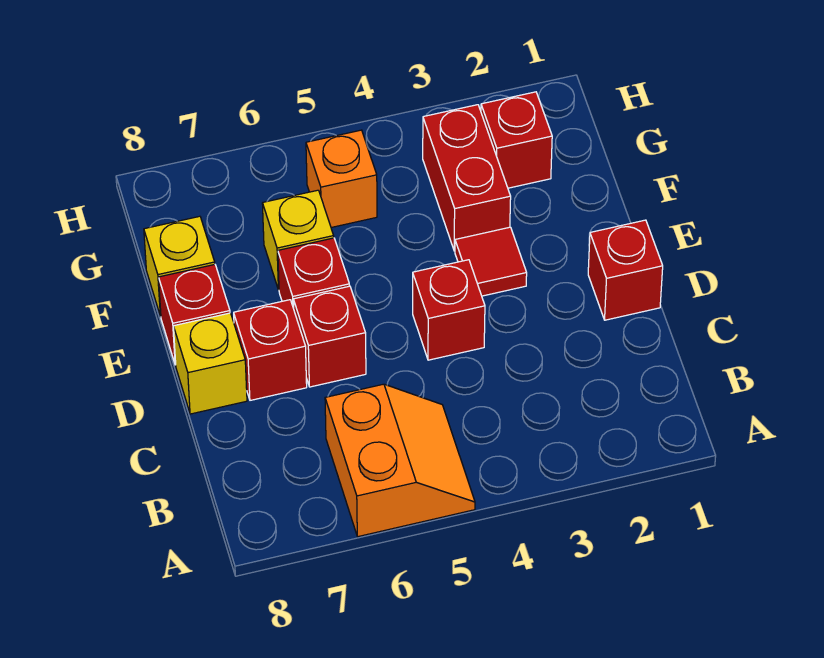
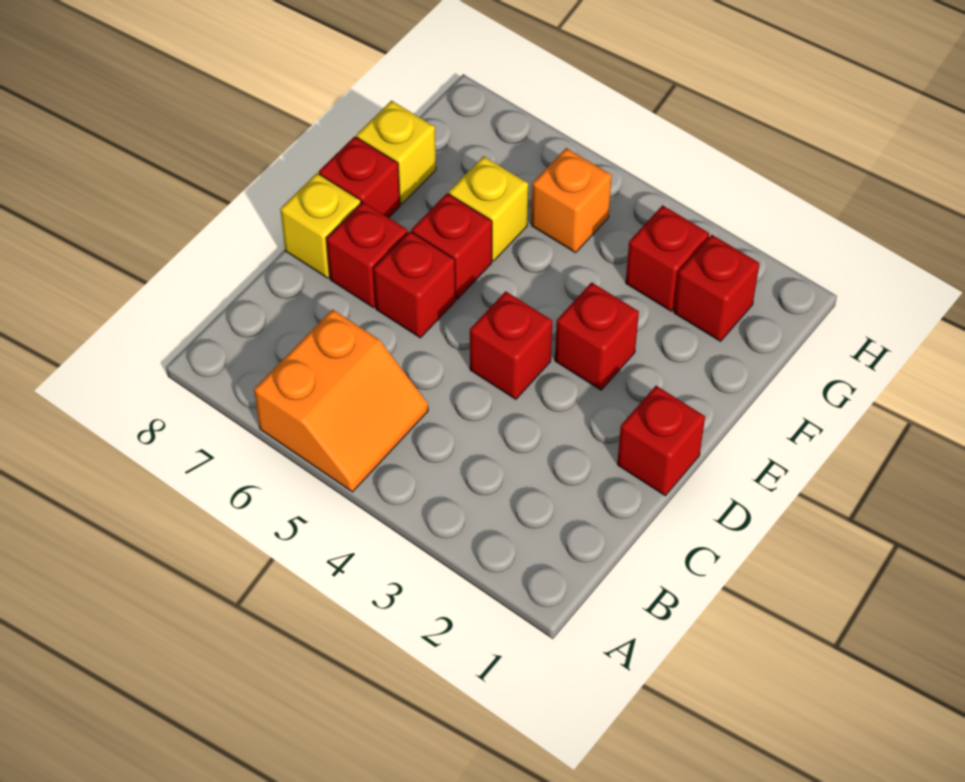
red 1x1 tile [455,227,527,296] -> red 1x1 brick [555,282,639,390]
red 1x2 brick [423,105,511,251] -> red 1x1 brick [626,205,709,311]

